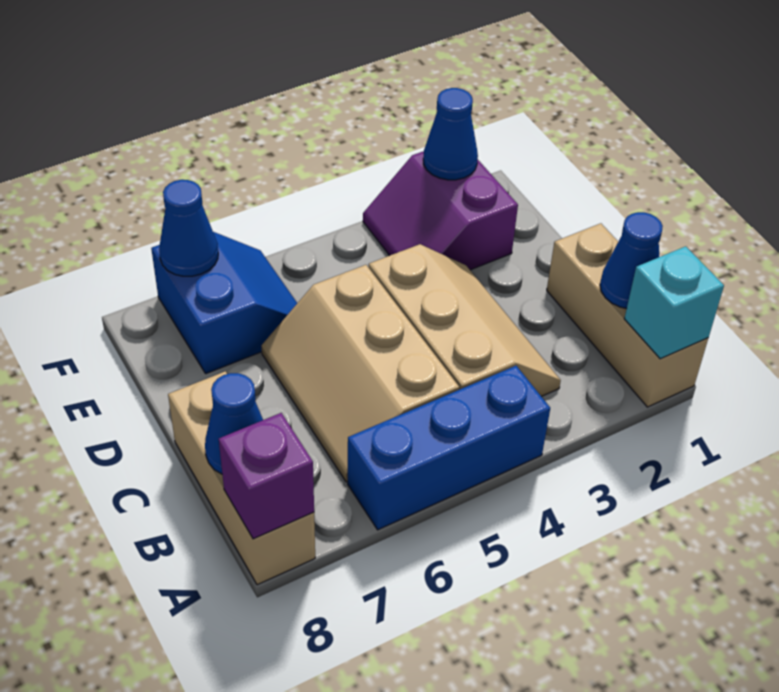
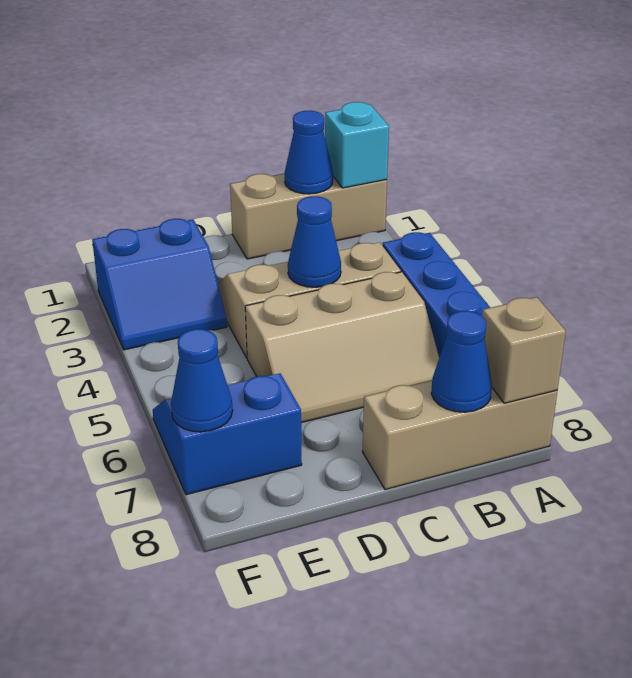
purple 1x1 brick [219,413,314,539] -> tan 1x1 brick [482,297,566,403]
purple 2x2 slope [363,151,518,270] -> blue 2x2 slope [92,219,227,350]
blue 1x1 cone [423,88,478,180] -> blue 1x1 cone moved to [288,196,341,287]

